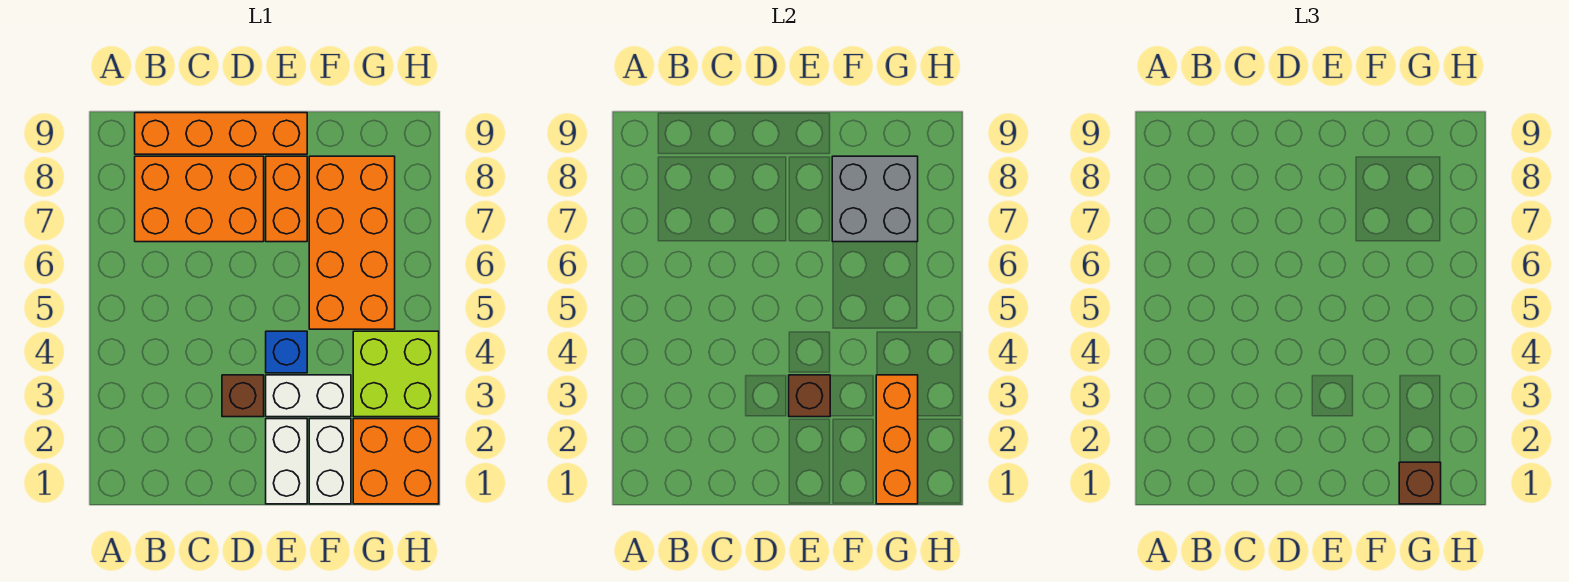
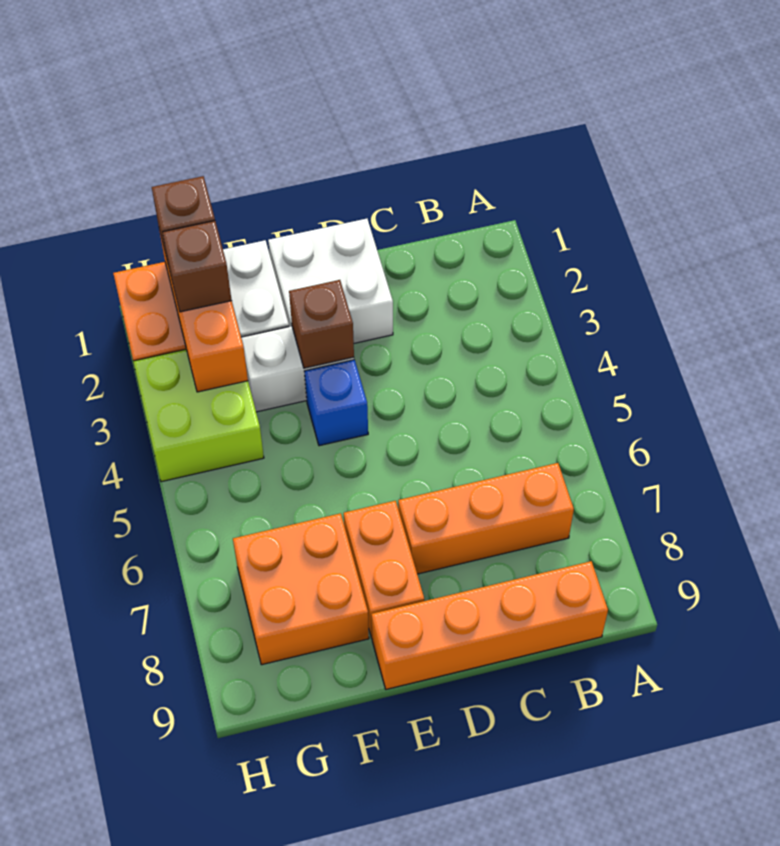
orange 2x3 brick [135,156,264,242] -> orange 1x3 brick [398,463,574,574]
brown 1x1 brick [222,375,264,417] -> brown 1x1 brick moved to [163,221,232,312]
white 1x2 brick [266,419,307,504] -> white 2x2 brick [268,219,393,343]
orange 2x4 brick [309,156,395,329] -> orange 2x2 brick [233,513,369,665]
grey 2x2 brick [832,156,918,242] -> none

